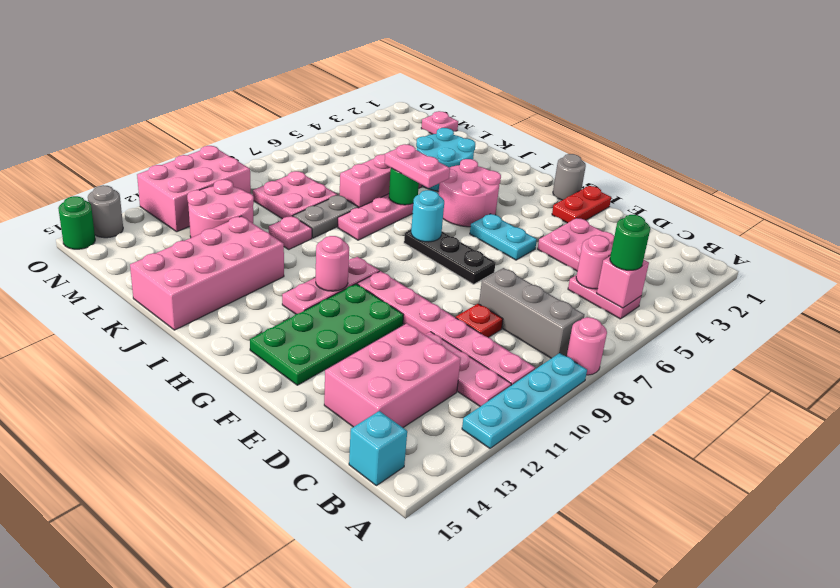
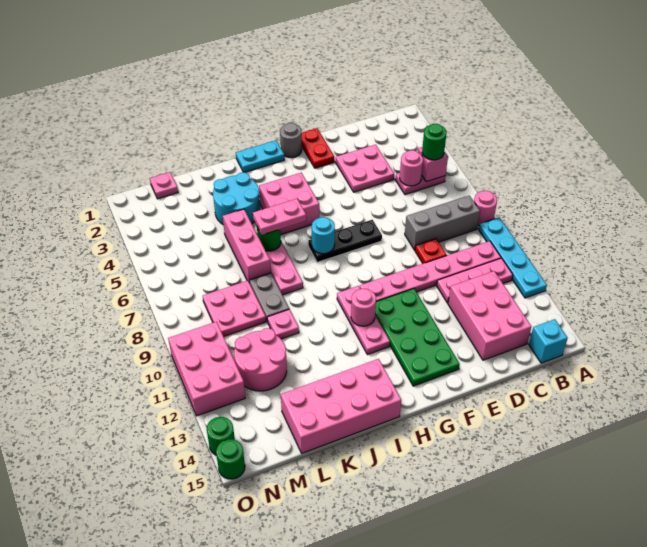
cyan 1x2 plate [470,214,537,260] -> cyan 1x2 plate moved to [236,140,284,172]
pink 2x2 round brick [438,159,501,227] -> pink 2x2 brick [259,173,319,235]
pink 2x4 brick [130,216,284,330] -> pink 2x4 brick turned to [281,359,401,453]
grey 1x1 round brick [88,185,123,238] -> green 1x1 round brick [207,417,235,455]

